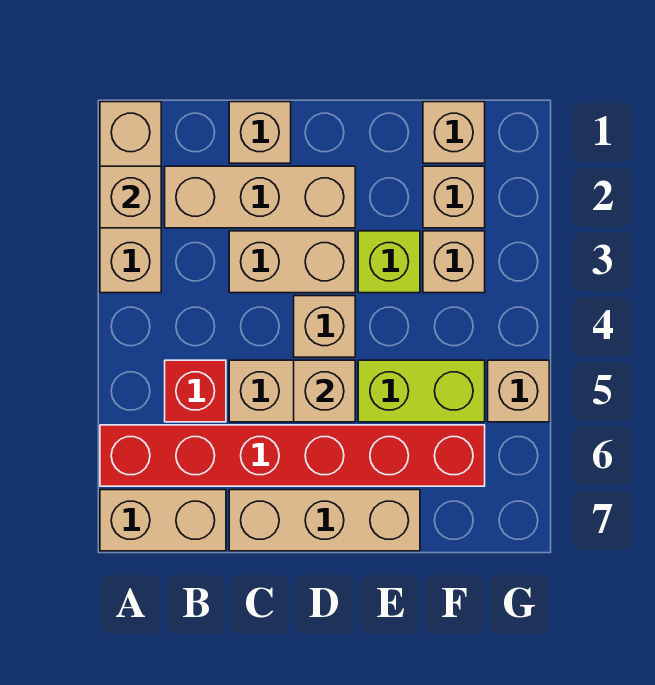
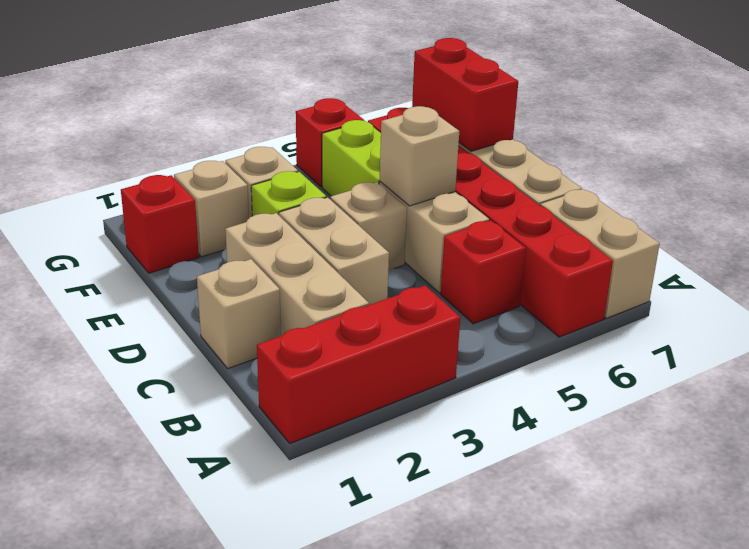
tan 1x3 brick [100,102,161,293] -> red 1x3 brick [257,286,460,443]
tan 1x1 brick [100,166,161,228] -> none
none -> red 1x2 brick [412,38,518,151]
tan 1x1 brick [423,102,485,163] -> red 1x1 brick [121,175,199,273]
tan 1x1 brick [488,360,549,422] -> red 1x1 brick [296,98,364,187]

